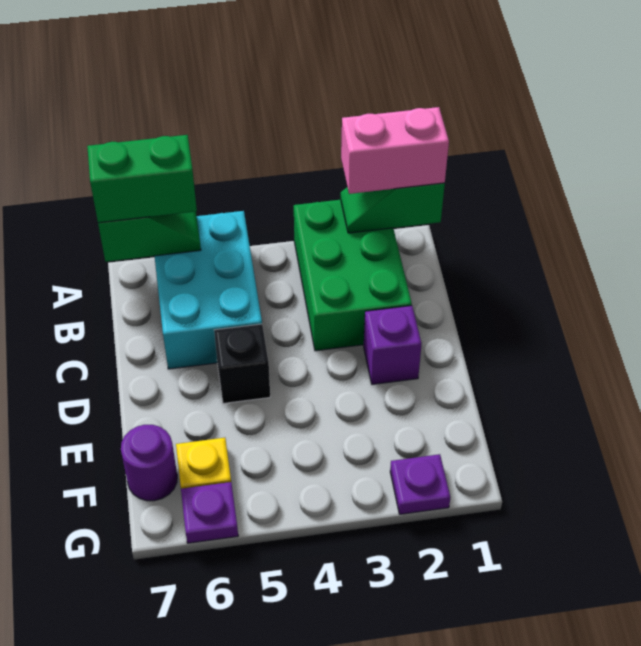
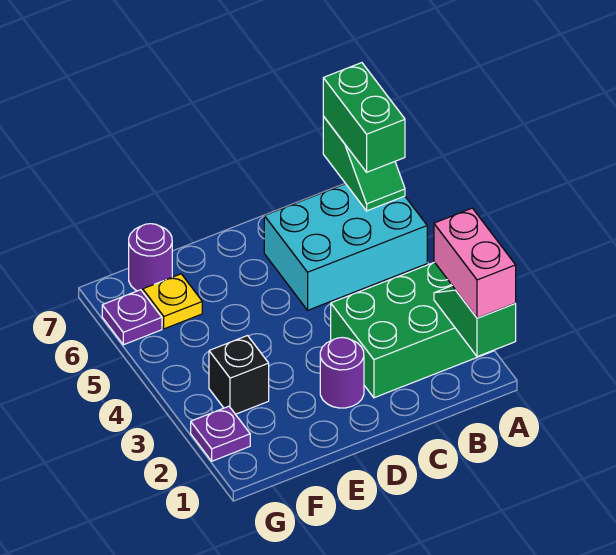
purple 1x1 brick [364,306,422,384] -> purple 1x1 round brick [320,337,364,408]
black 1x1 brick [214,324,270,403] -> black 1x1 brick moved to [209,336,269,414]

